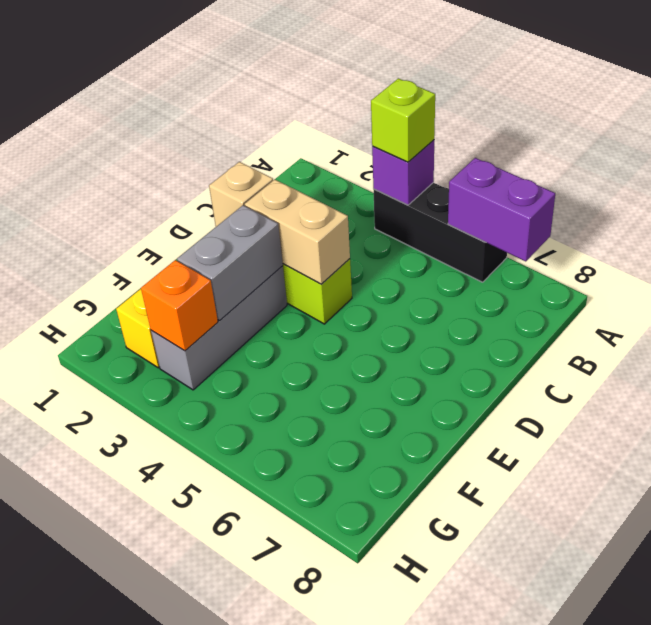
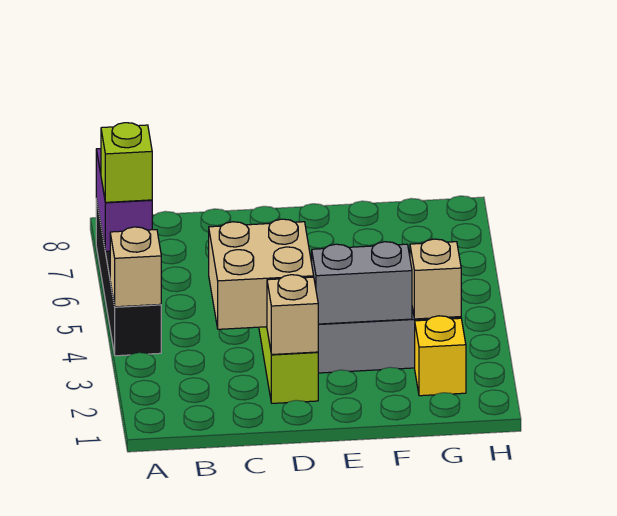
black 1x3 brick [374,183,507,282] -> black 1x4 brick [96,199,161,356]
purple 1x1 brick [372,140,434,205] -> tan 1x1 brick [110,227,161,307]
lime 1x1 brick [371,78,435,162] -> lime 1x1 brick moved to [101,123,152,202]
tan 1x2 brick [245,179,350,284] -> tan 2x2 brick [209,219,314,329]
orange 1x1 brick [141,260,218,351] -> tan 1x1 brick [410,239,461,319]

